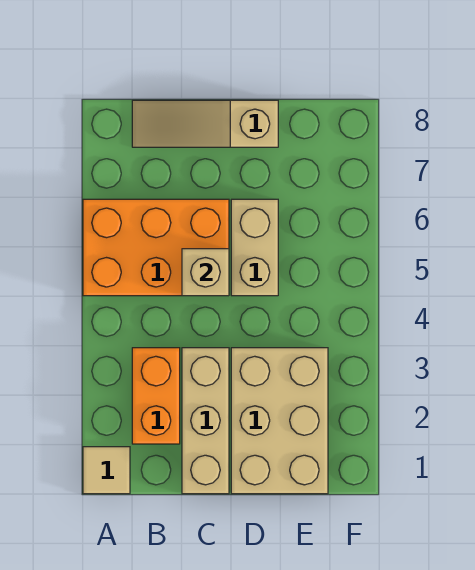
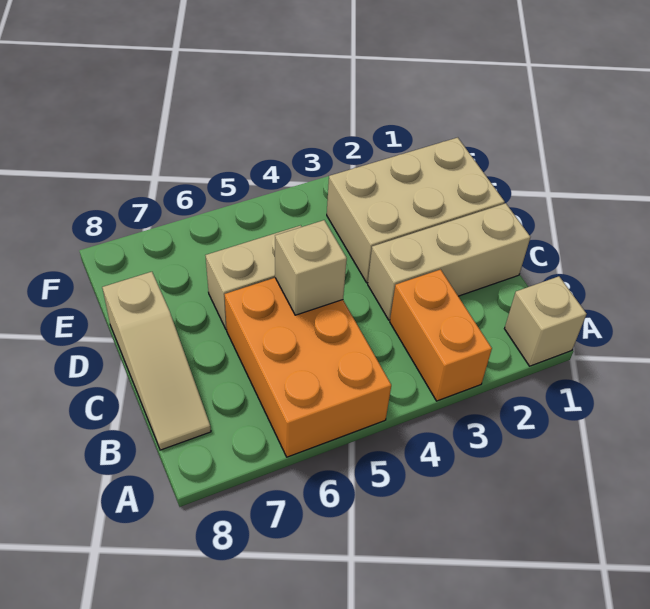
tan 1x1 tile [83,447,130,494] -> tan 1x1 brick [504,276,587,366]
orange 1x2 brick [132,348,180,444] -> orange 1x2 brick turned to [390,270,492,401]

